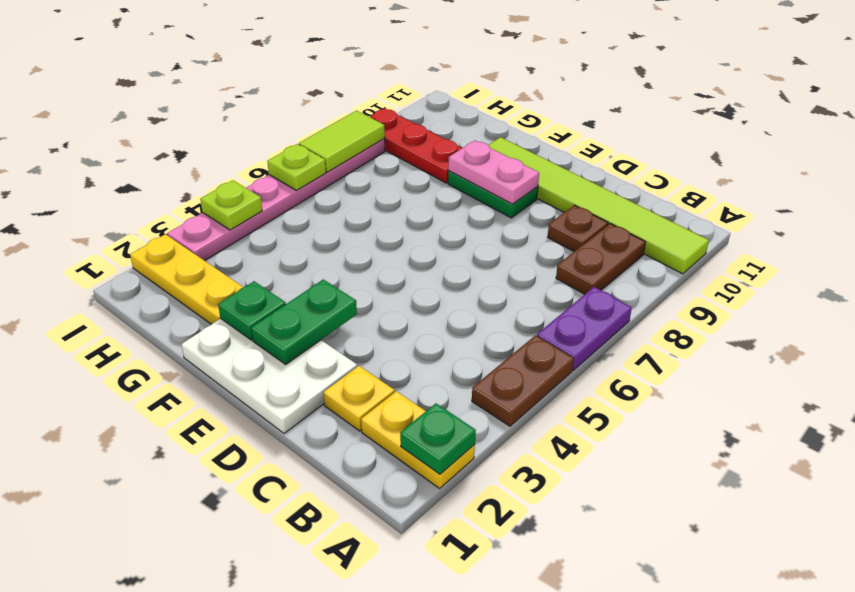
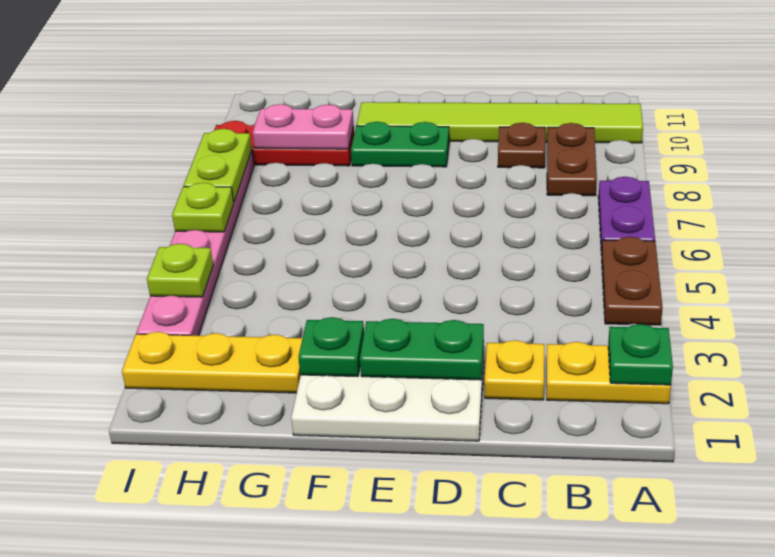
green 1x2 plate [251,279,357,364] -> green 1x2 plate turned to [360,319,484,380]
pink 1x2 plate [448,140,539,204] -> pink 1x2 plate moved to [253,104,354,149]
lime 1x2 tile [299,111,385,172] -> lime 1x2 plate [184,129,252,202]

